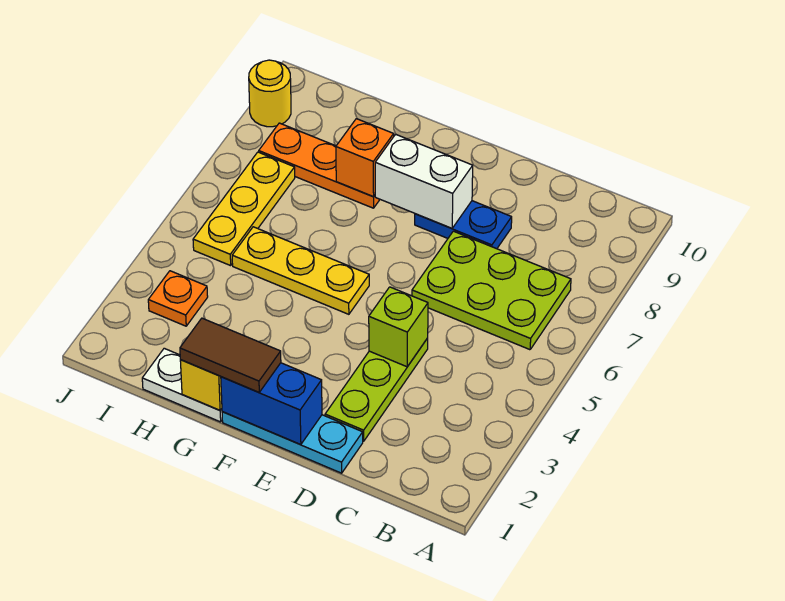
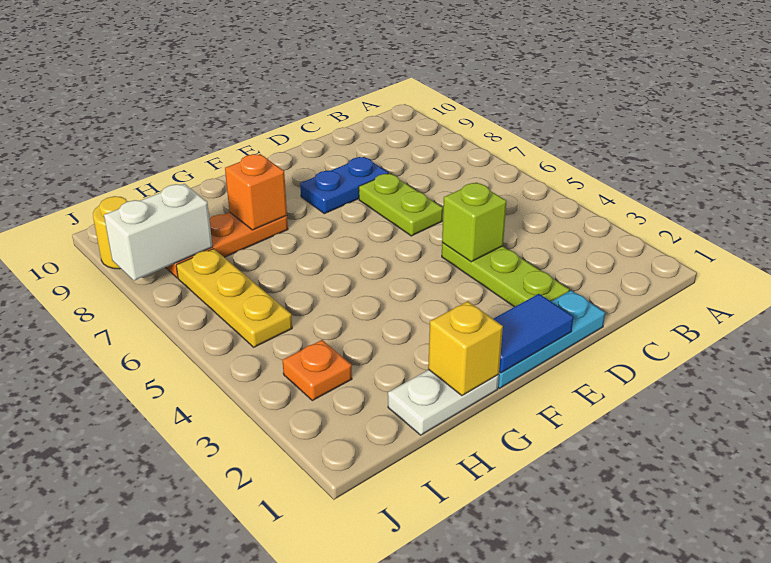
lime 2x3 plate [412,231,571,350] -> lime 1x2 plate [359,173,443,236]
blue 1x2 brick [221,363,322,445] -> blue 1x2 tile [494,294,573,373]
white 1x2 brick [375,134,473,228] -> white 1x2 brick moved to [104,184,213,281]
brown 1x2 tile [180,318,281,392] -> none
yellow 1x3 plate [232,227,369,314] -> none

